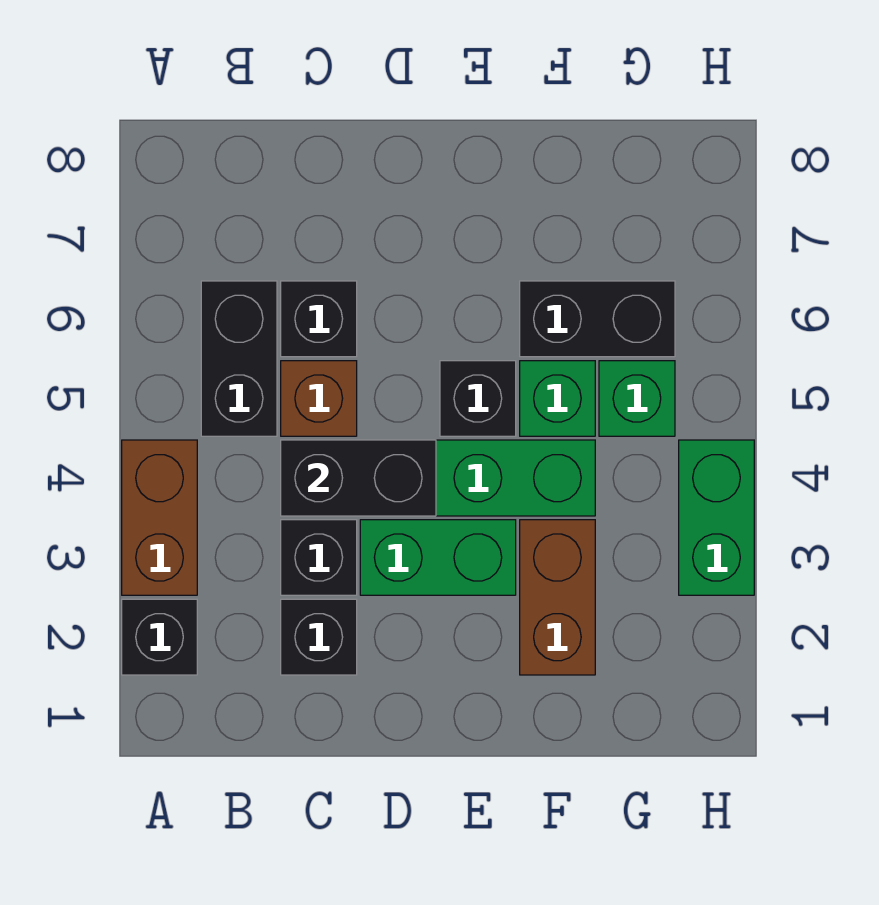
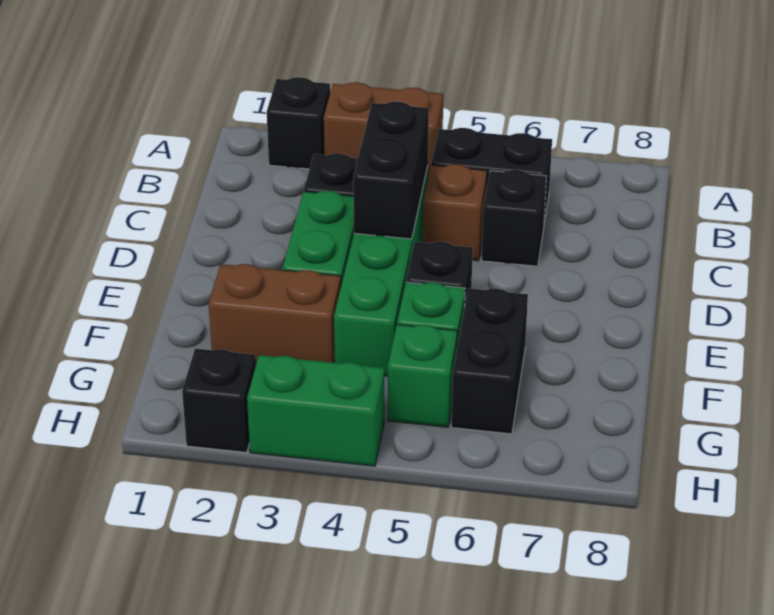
black 1x1 brick [281,599,357,675] -> black 1x1 brick moved to [182,349,256,453]

